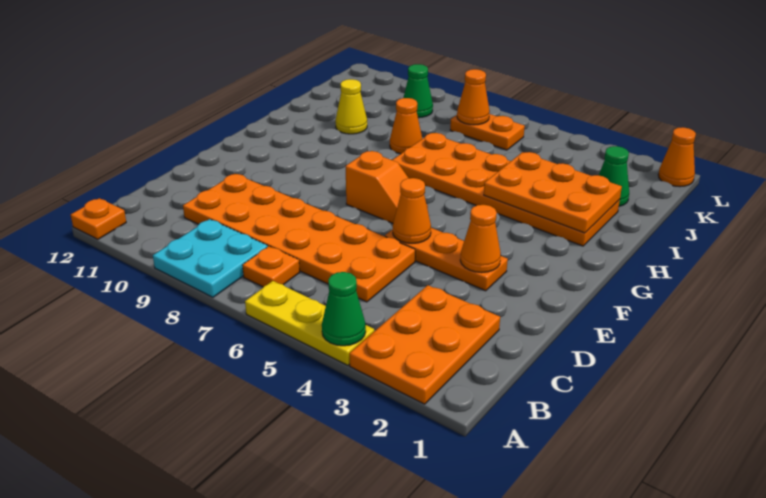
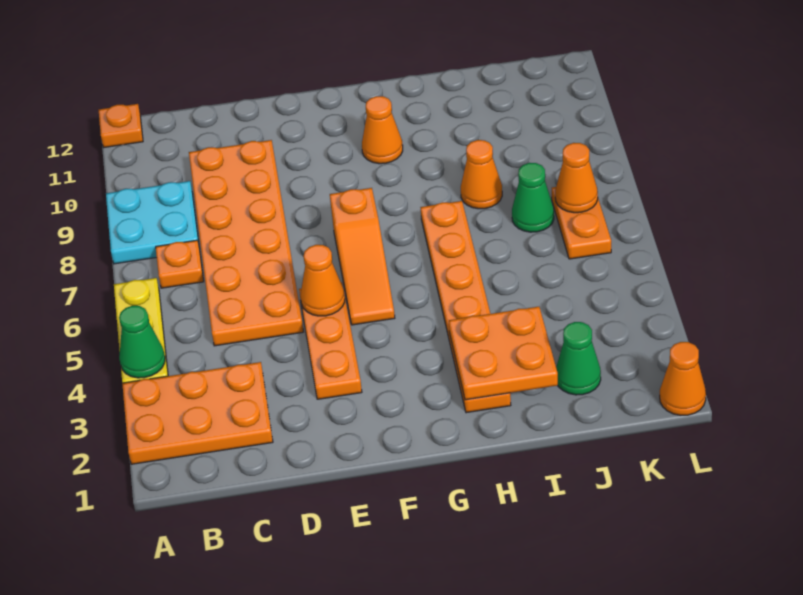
orange 1x1 cone [460,205,501,273] -> orange 1x1 cone moved to [362,96,403,164]
orange 1x2 slope [346,151,428,223] -> orange 1x3 slope [330,188,395,325]
orange 2x6 plate [393,133,620,246] -> orange 1x6 plate [420,201,511,413]
orange 2x3 plate [484,152,622,233] -> orange 2x2 plate [449,307,558,400]
yellow 1x1 cone [335,79,367,134] -> none
green 1x1 cone [403,64,433,118] -> green 1x1 cone moved to [512,163,554,232]

